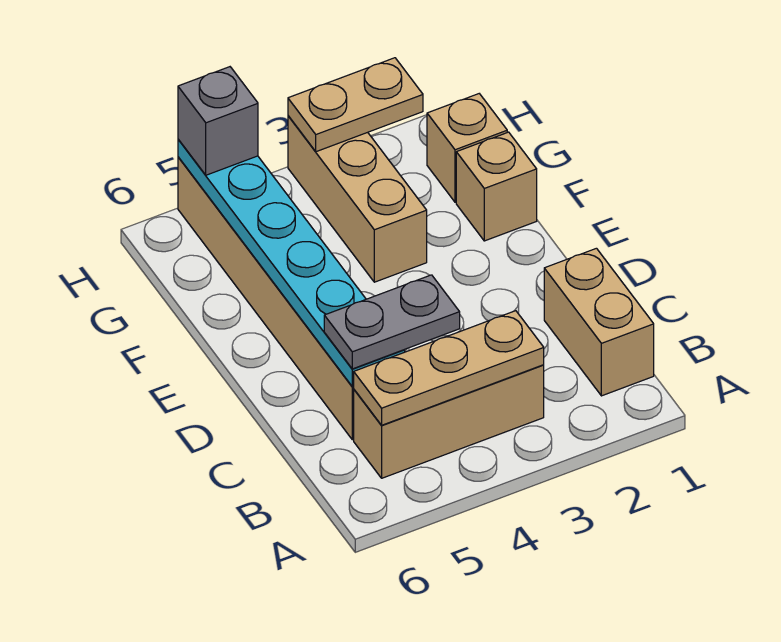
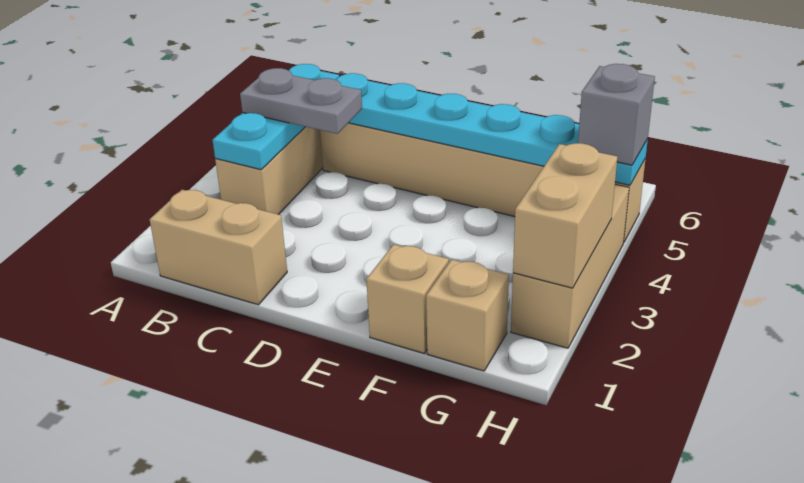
tan 1x3 plate [354,311,544,425] -> cyan 1x3 plate [213,64,339,170]
grey 1x2 plate [324,275,460,369] -> grey 1x2 plate turned to [240,68,362,134]
tan 1x3 brick [288,116,427,282] -> tan 1x3 brick turned to [511,184,629,348]
tan 1x2 plate [288,58,423,152] -> tan 1x2 brick [513,143,617,288]

